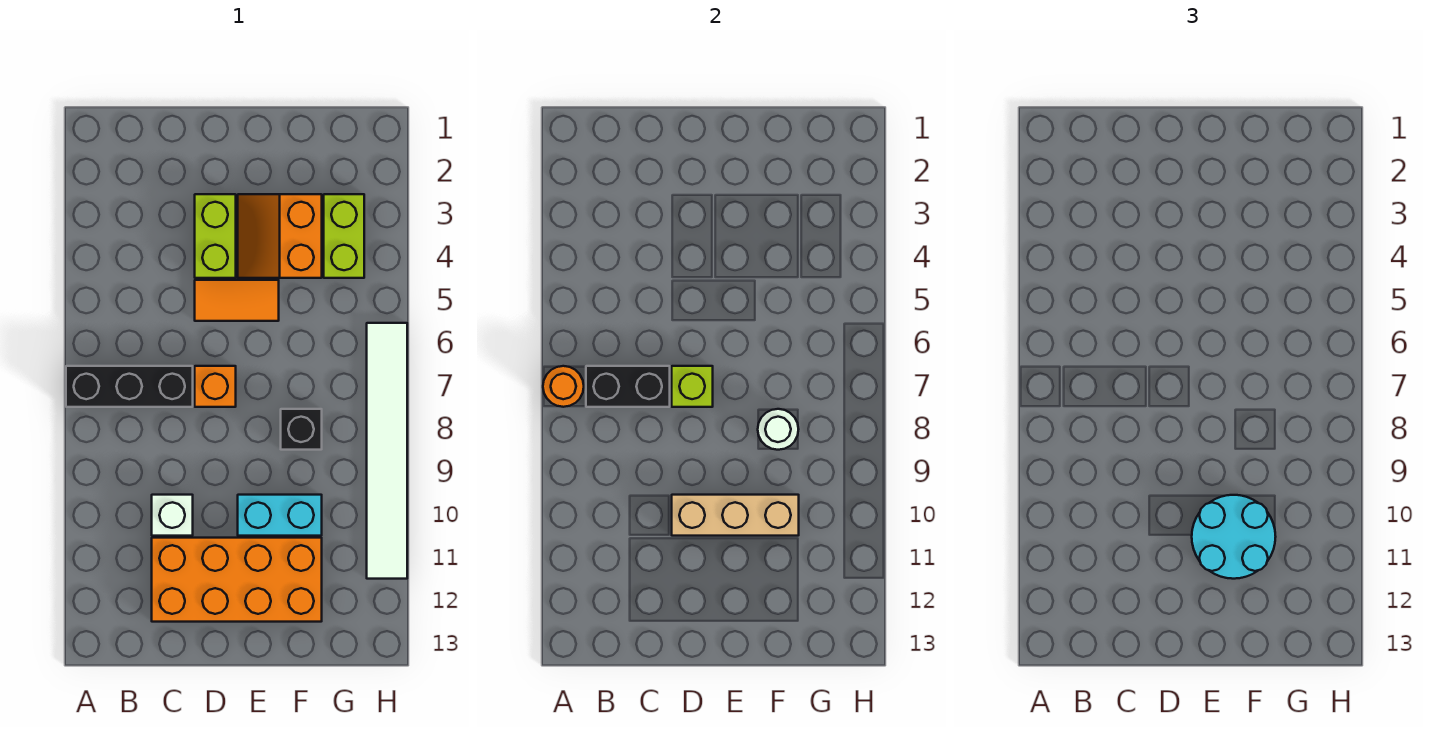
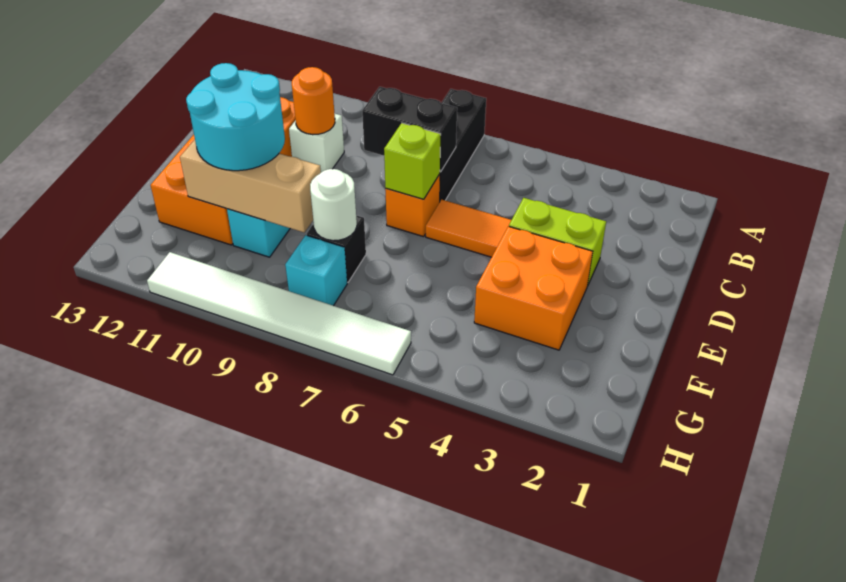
orange 1x1 round brick [543,366,584,407] -> orange 1x1 round brick moved to [292,67,335,135]
black 1x2 brick [586,366,670,407] -> black 1x2 brick turned to [362,87,457,172]
orange 1x2 tile [195,280,279,321] -> orange 1x2 tile turned to [426,199,511,257]
tan 1x3 brick [672,495,799,536] -> tan 1x3 brick turned to [180,140,321,232]
orange 2x2 slope [238,194,322,278] -> orange 2x2 brick [474,226,593,350]
lime 1x2 brick [324,194,364,278] -> none
none -> cyan 1x1 brick [285,235,347,306]

